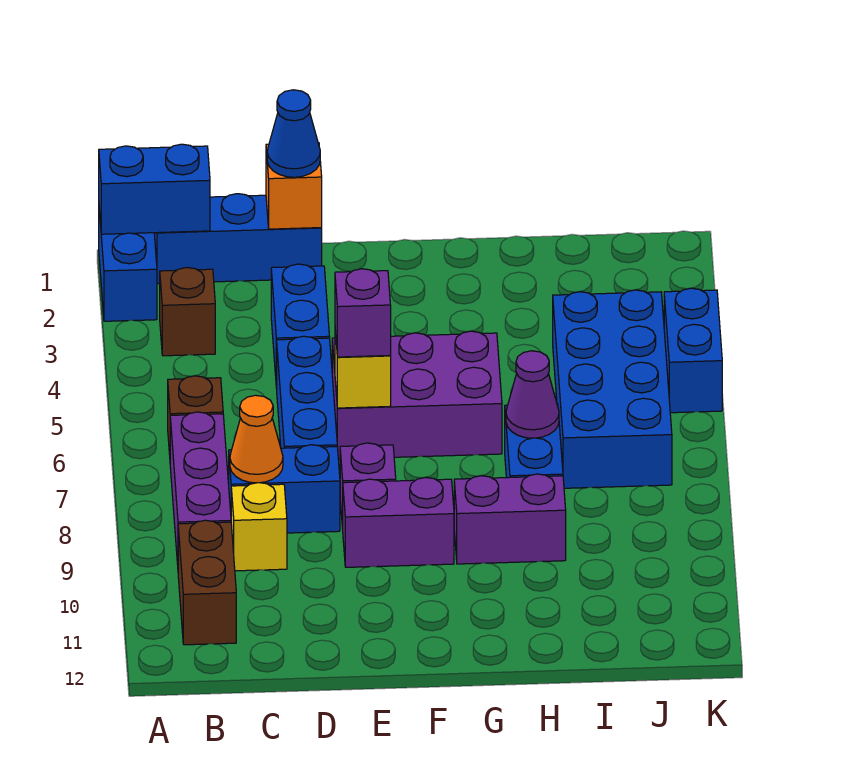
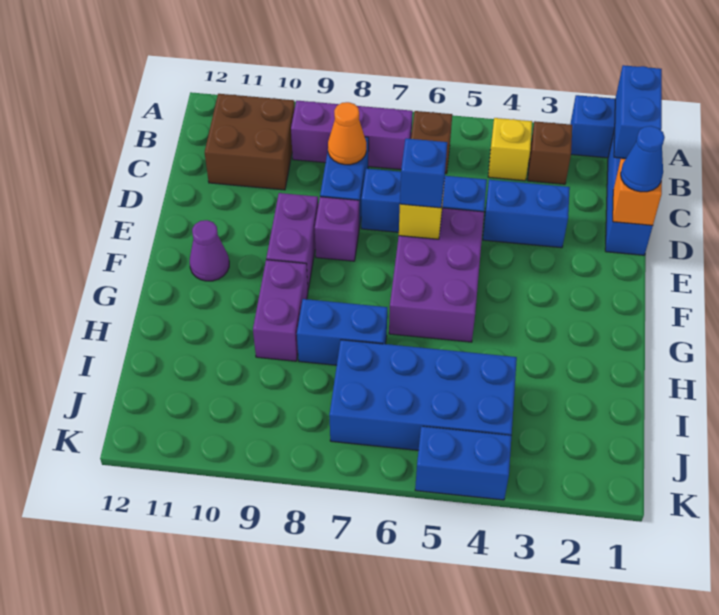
brown 1x2 brick [178,520,236,645] -> brown 2x2 brick [205,94,295,190]
yellow 1x1 brick [231,483,287,571] -> yellow 1x1 brick moved to [488,118,532,181]
purple 1x1 brick [335,269,391,357] -> blue 1x1 brick [400,138,447,208]
purple 1x1 cone [506,351,559,438] -> purple 1x1 cone moved to [190,220,229,281]

